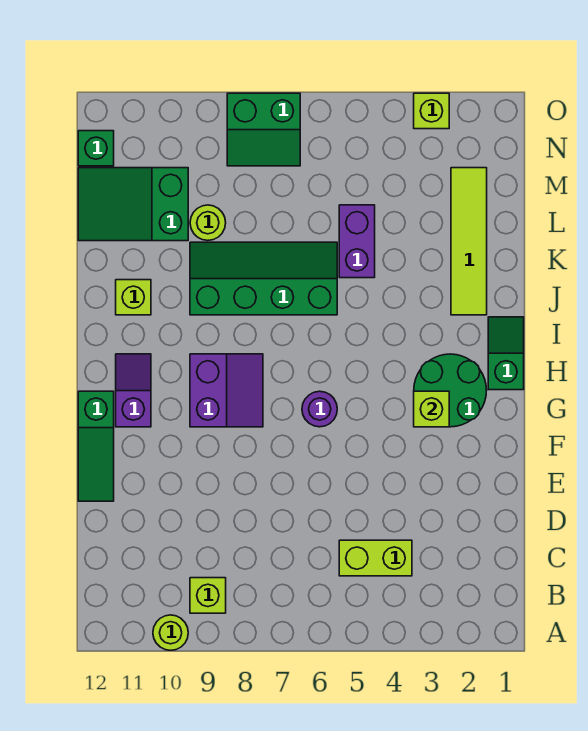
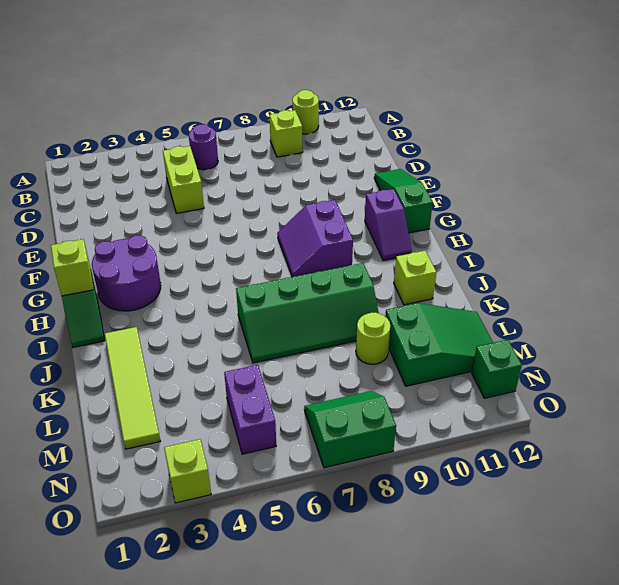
lime 1x2 brick [339,540,412,576] -> lime 1x2 brick turned to [163,146,204,213]
green 2x2 round brick [414,354,487,427] -> purple 2x2 round brick [92,235,161,311]
lime 1x1 brick [414,391,449,427] -> lime 1x1 brick moved to [51,239,94,296]
purple 1x1 round brick [302,391,337,427] -> purple 1x1 round brick moved to [189,124,218,170]
purple 1x2 brick [339,205,375,278] -> purple 1x2 brick moved to [224,365,276,454]

